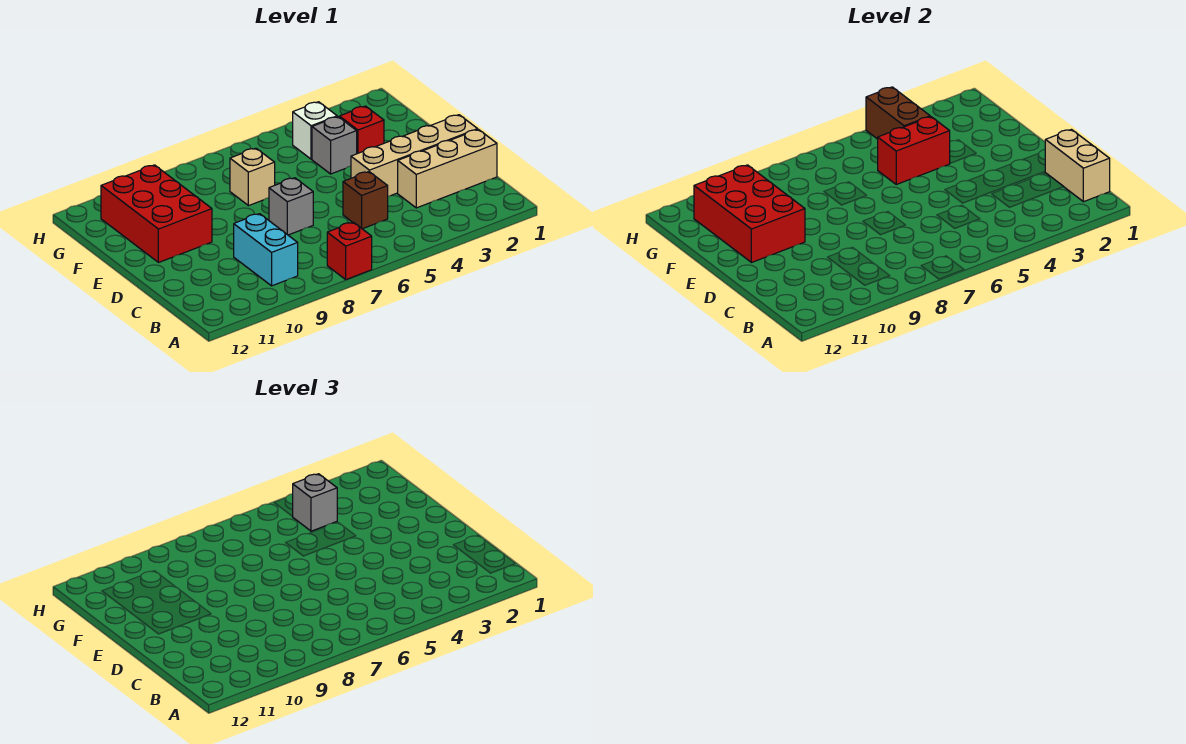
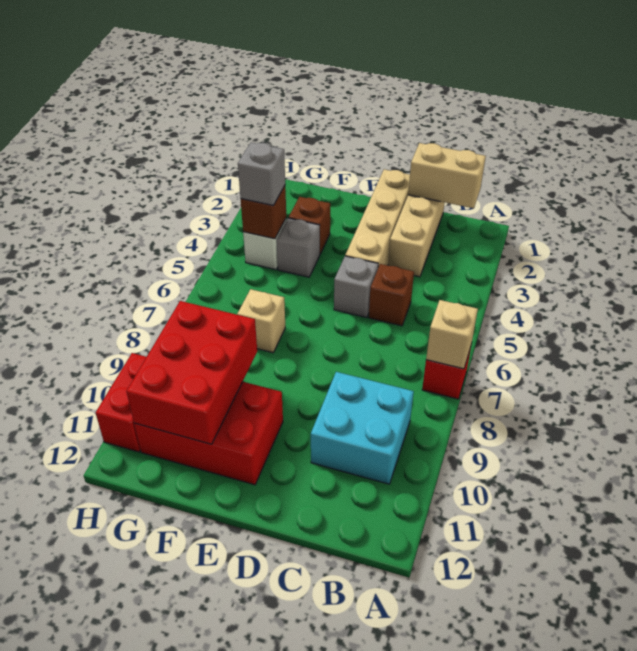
none -> tan 1x1 brick [426,300,478,369]
cyan 1x2 brick [234,214,298,286] -> cyan 2x2 brick [311,372,414,484]
grey 1x1 brick [269,178,313,235] -> grey 1x1 brick moved to [334,256,378,318]
red 2x3 brick [694,165,805,263] -> red 2x3 brick turned to [126,301,257,444]
red 1x1 brick [339,106,384,154] -> brown 1x1 brick [289,197,330,254]
red 1x2 brick [878,117,950,184] -> red 1x2 brick moved to [96,353,146,452]
brown 1x2 brick [866,87,930,139] -> brown 1x1 brick [241,186,286,239]

